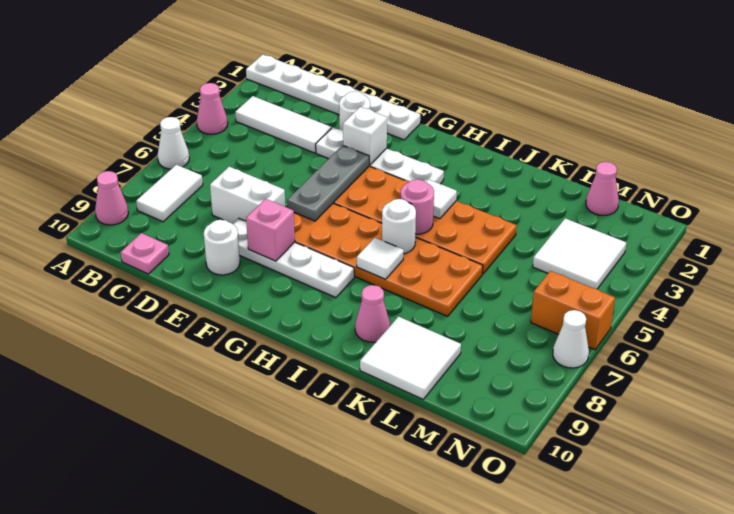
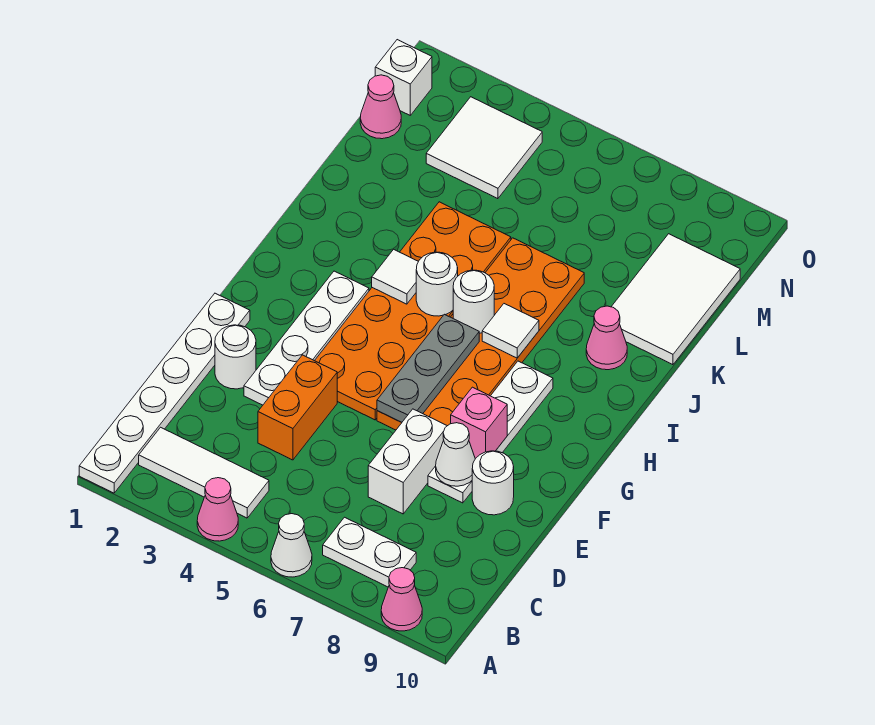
white 1x3 tile [235,96,331,153] -> white 1x3 tile turned to [139,427,269,518]
white 1x2 tile [136,165,203,222] -> white 1x2 plate [323,517,416,587]
pink 1x1 plate [121,233,169,274] -> none
white 1x1 brick [343,107,387,165] -> white 1x1 brick moved to [375,40,432,115]
grey 1x3 plate [287,145,369,221] -> grey 1x3 plate turned to [377,314,479,422]
pink 1x1 round brick [401,179,434,234] -> white 1x1 round brick [416,252,458,316]
white 2x2 tile [360,317,461,399] -> white 2x3 tile [611,234,740,365]
orange 1x2 brick [531,271,615,350] -> orange 1x2 brick moved to [258,355,337,460]
white 1x1 cone [553,310,589,368] -> white 1x1 cone moved to [436,423,475,486]

